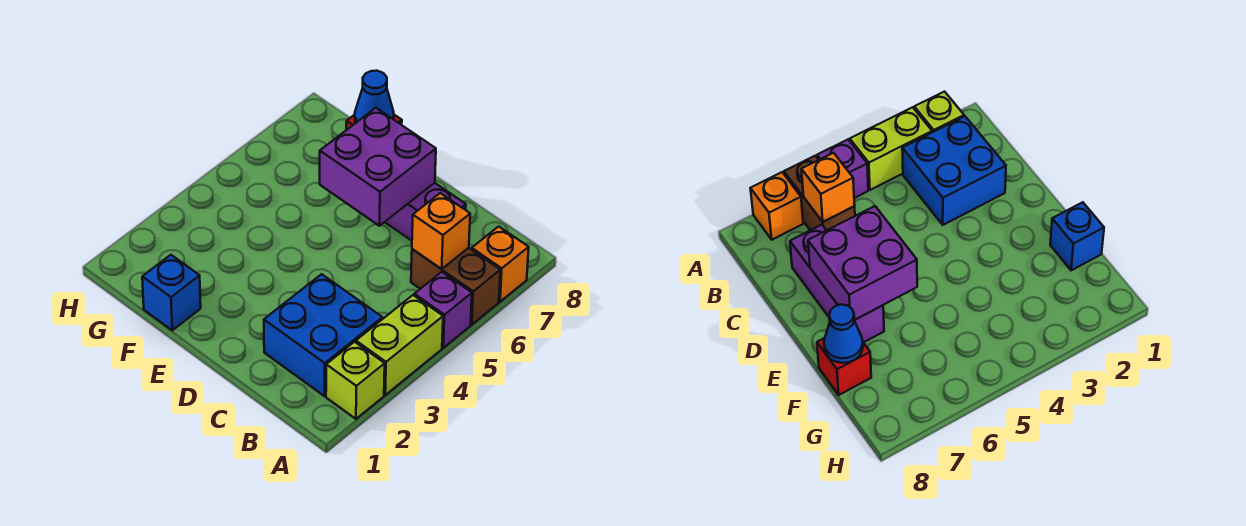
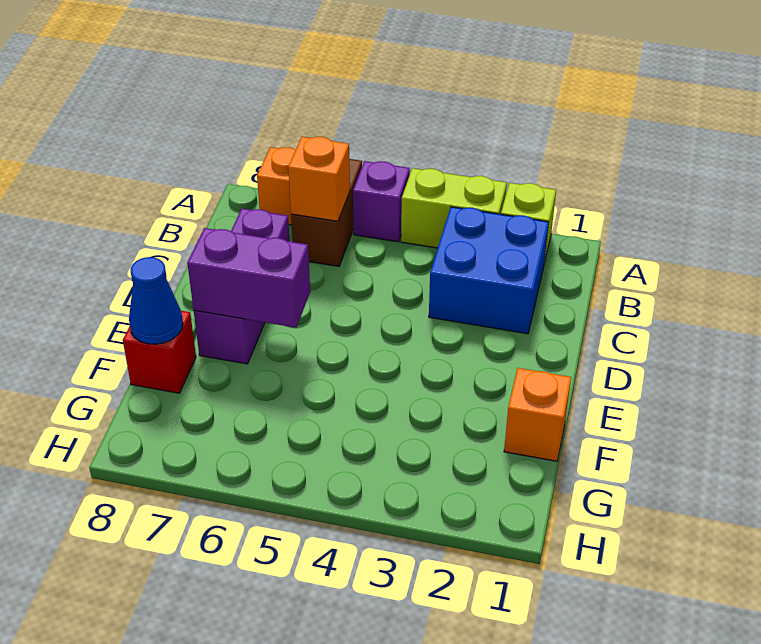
purple 2x2 brick [320,108,436,226] -> purple 1x2 brick [187,228,310,328]
blue 1x1 brick [142,255,201,330] -> orange 1x1 brick [504,368,571,461]

